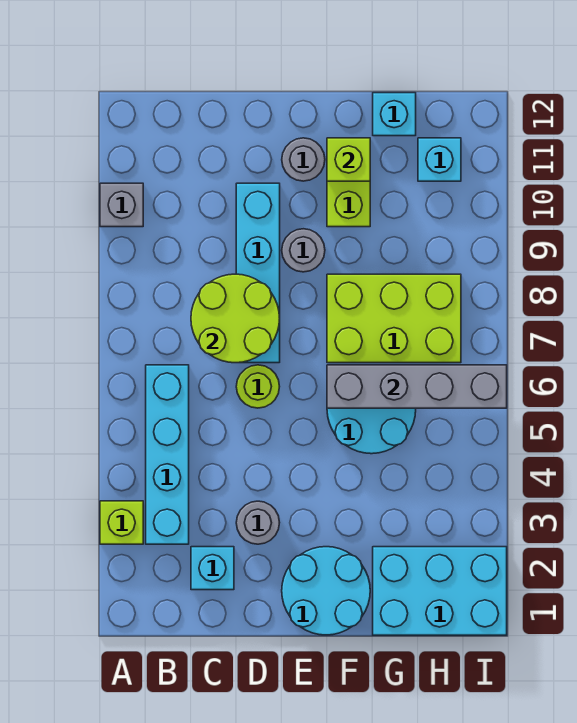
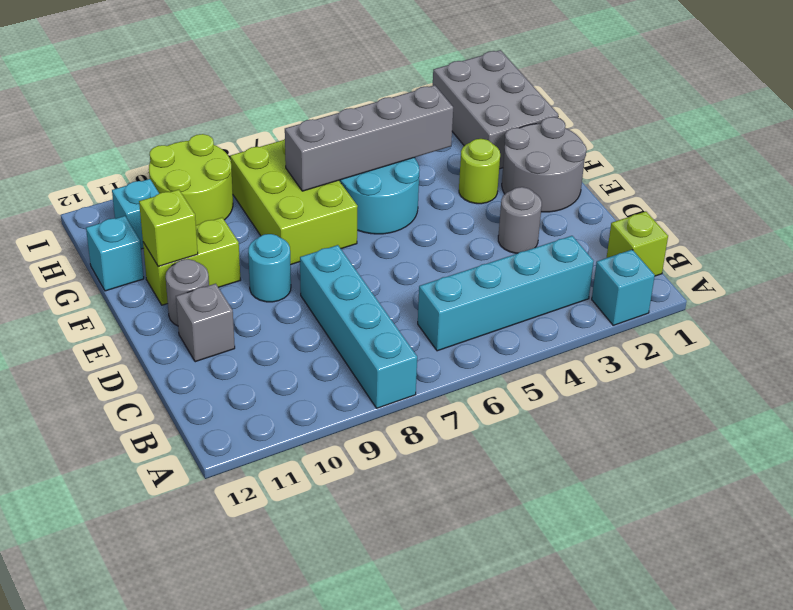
lime 1x1 brick [100,501,143,544] -> lime 1x1 brick moved to [607,211,668,276]
grey 1x1 brick [100,183,143,227] -> grey 1x1 brick moved to [176,284,235,362]
cyan 1x1 brick [191,547,234,590] -> cyan 1x1 brick moved to [592,250,655,325]
lime 2x2 round brick [191,274,280,363] -> lime 2x2 round brick moved to [149,134,233,225]
lime 1x1 round brick [236,365,280,408] -> lime 1x1 round brick moved to [459,139,500,204]
cyan 1x4 brick [236,183,280,363] -> cyan 1x4 brick turned to [300,245,417,408]
cyan 2x2 round brick [282,547,370,635] -> grey 2x2 round brick [502,117,587,212]
grey 1x1 round brick [282,229,325,272] -> cyan 1x1 round brick [248,234,291,302]
grey 1x4 brick [327,365,507,408] -> grey 1x4 brick turned to [285,85,453,191]
cyan 2x3 brick [373,547,507,635] -> grey 2x3 brick [433,50,558,169]

